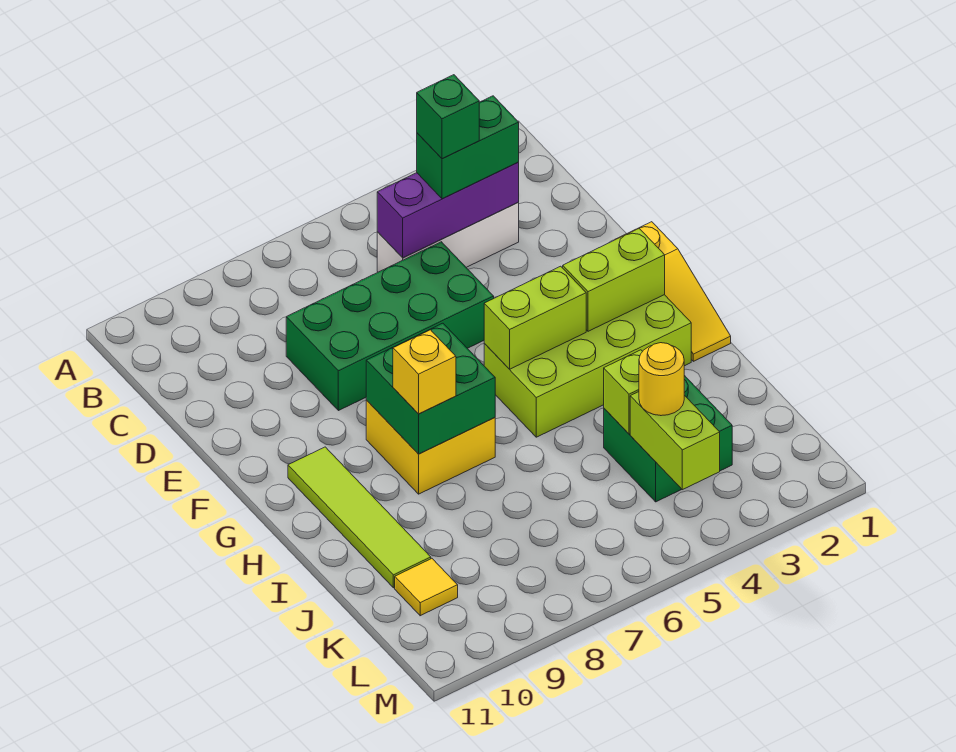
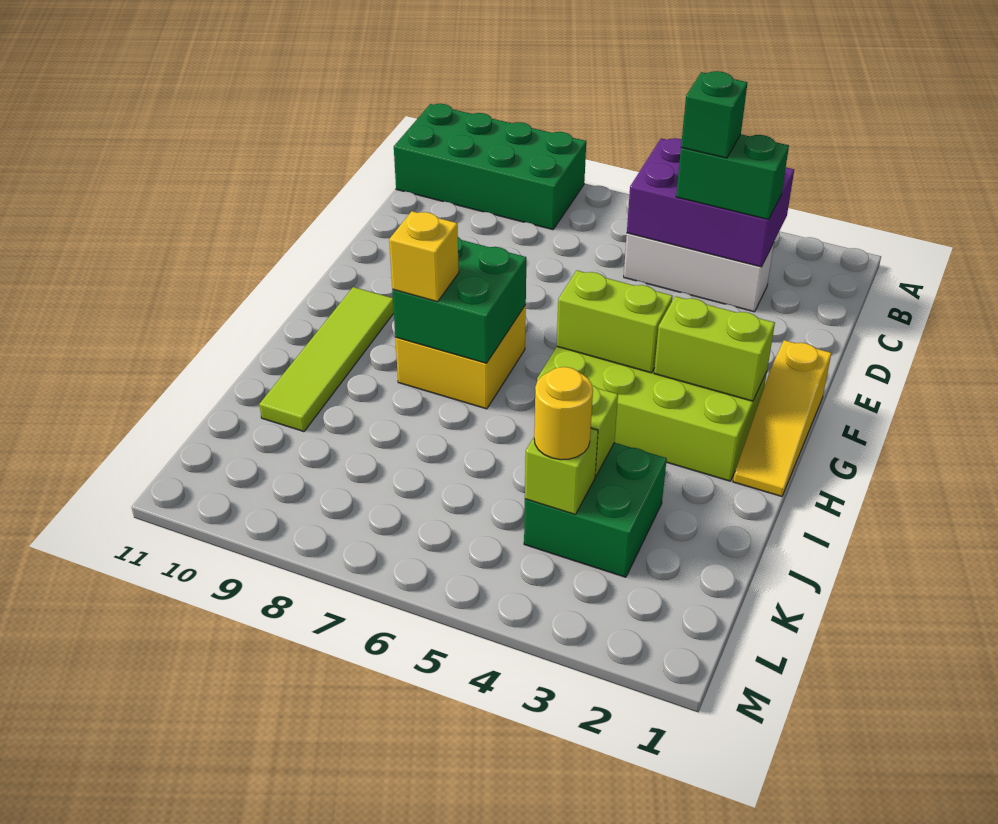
purple 1x3 brick [377,162,519,258] -> purple 2x3 brick [627,138,794,267]
green 2x4 brick [286,242,494,411] -> green 2x4 brick moved to [394,104,586,230]
lime 1x2 brick [630,392,720,490] -> lime 1x1 brick [525,428,598,514]
yellow 1x1 tile [395,559,458,616] -> none

